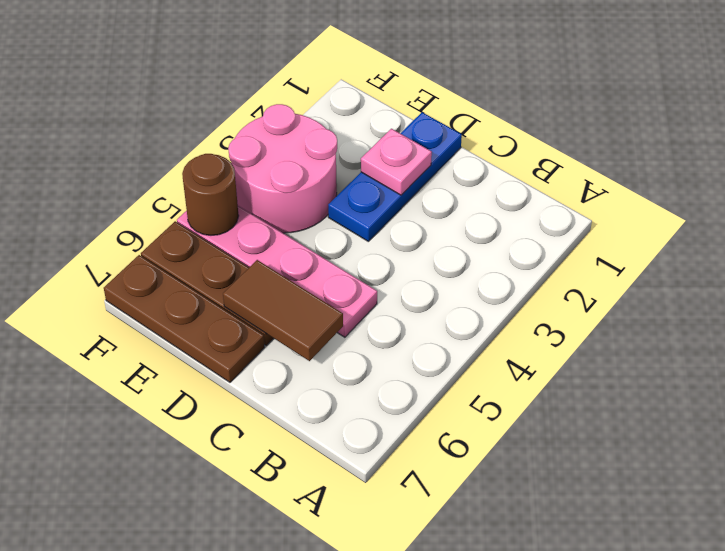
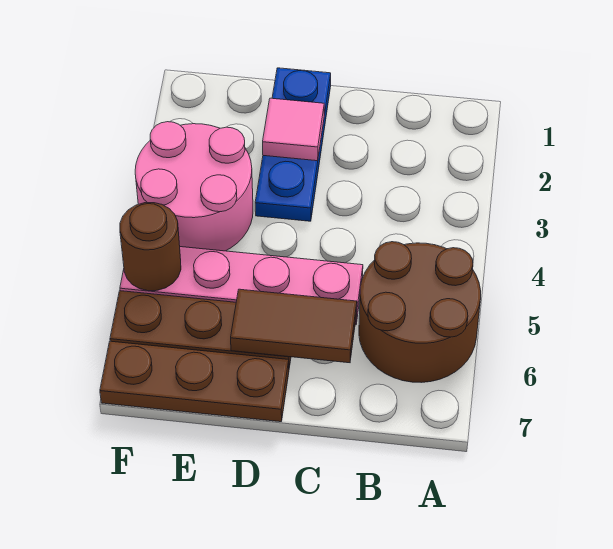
none -> brown 2x2 round brick [359,242,481,383]
pink 1x1 plate [361,129,432,195] -> pink 1x1 tile [263,98,324,161]

